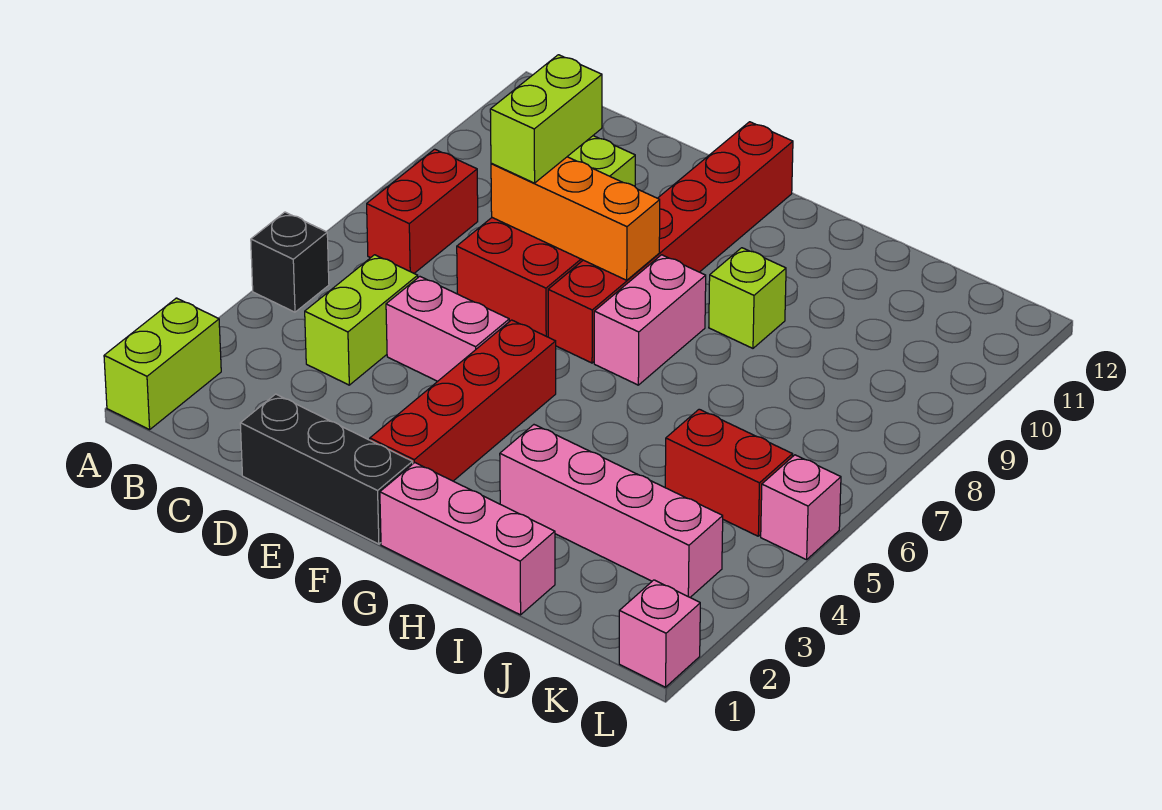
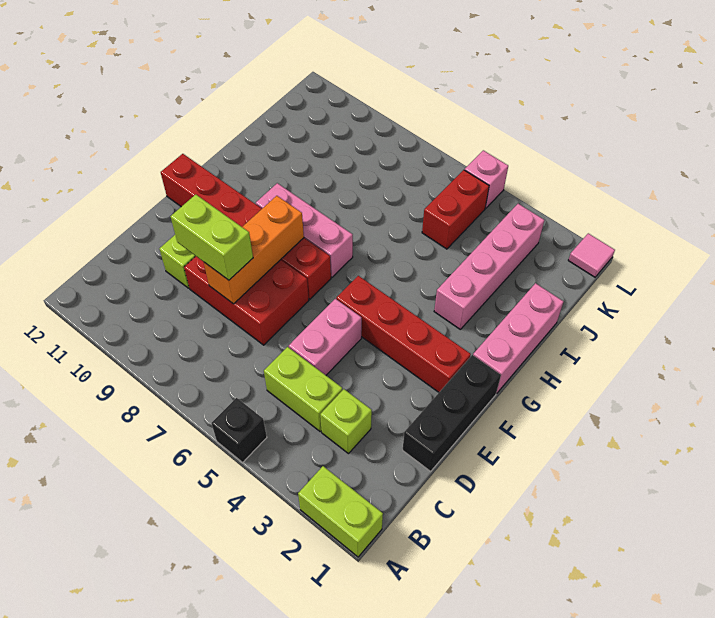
red 1x2 brick [367,149,478,273] -> none
pink 1x2 brick [594,255,706,385] -> pink 1x3 brick [256,183,353,277]
lime 1x1 brick [709,248,786,348] -> lime 1x1 brick moved to [320,389,372,454]
pink 1x1 brick [619,580,700,687] -> pink 1x1 tile [568,233,615,277]

